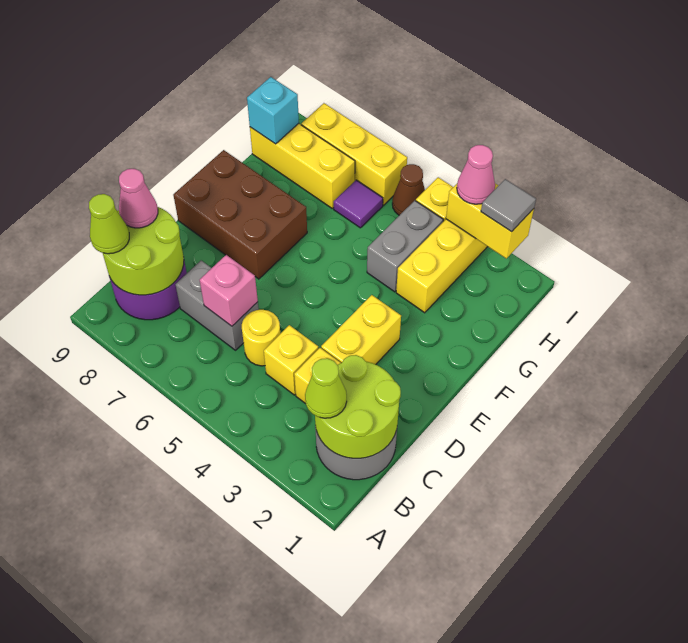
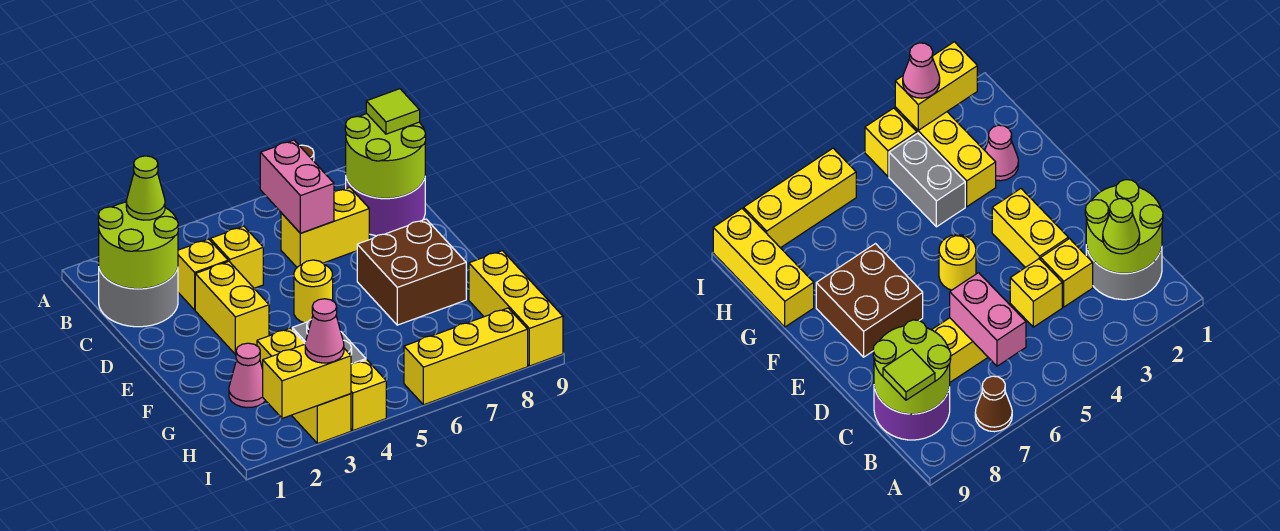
lime 1x1 cone [89,194,129,254] -> lime 1x1 tile [366,89,420,134]
yellow 1x1 round brick [242,310,280,366] -> yellow 1x1 round brick moved to [294,260,333,323]
grey 1x2 brick [175,260,259,350] -> yellow 1x2 brick [281,188,369,267]
pink 1x1 brick [200,255,258,326] -> pink 1x2 brick [260,140,334,233]
pink 1x1 cone [119,169,158,228] -> pink 1x1 cone moved to [229,343,266,408]
brown 2x3 brick [173,150,307,279] -> brown 2x2 brick [357,219,466,325]
purple 1x1 tile [334,180,383,228] -> none
yellow 1x3 brick [250,124,355,208] -> yellow 1x3 brick turned to [469,251,563,366]
cyan 1x1 brick [247,77,299,144] -> none
grey 1x1 tile [481,179,536,232] -> none
brown 1x1 cone [392,164,425,215] -> brown 1x1 cone moved to [975,376,1012,432]

